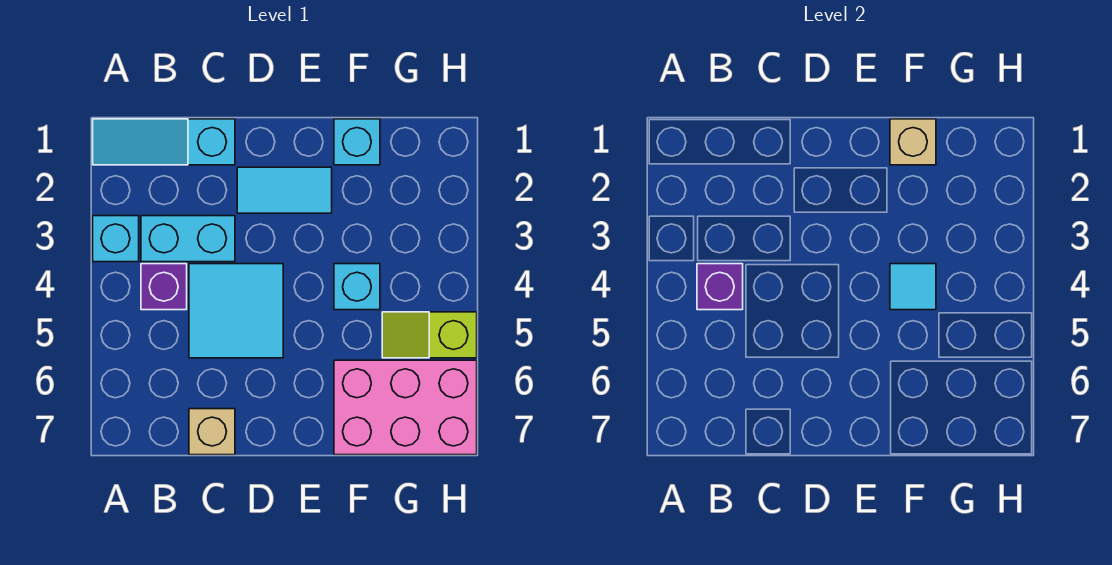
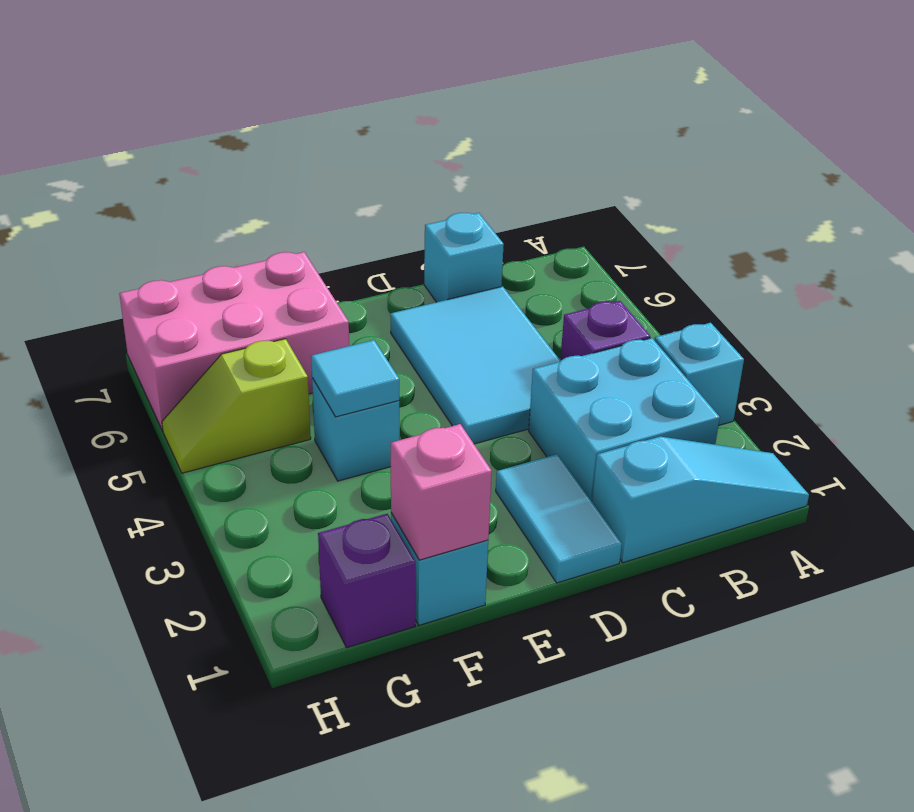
cyan 1x2 brick [141,216,235,262] -> cyan 2x2 brick [529,338,720,501]
purple 1x1 brick [697,264,743,310] -> purple 1x1 brick moved to [318,514,416,648]
cyan 2x2 tile [189,264,283,358] -> cyan 2x3 tile [390,286,560,444]
tan 1x1 brick [189,409,235,455] -> cyan 1x1 brick [424,213,504,302]
cyan 1x2 tile [237,167,332,213] -> cyan 1x2 tile turned to [496,454,622,583]
tan 1x1 brick [890,119,936,165] -> pink 1x1 brick [391,424,492,560]
lime 1x2 slope [382,312,477,358] -> lime 1x2 slope turned to [162,339,311,473]

